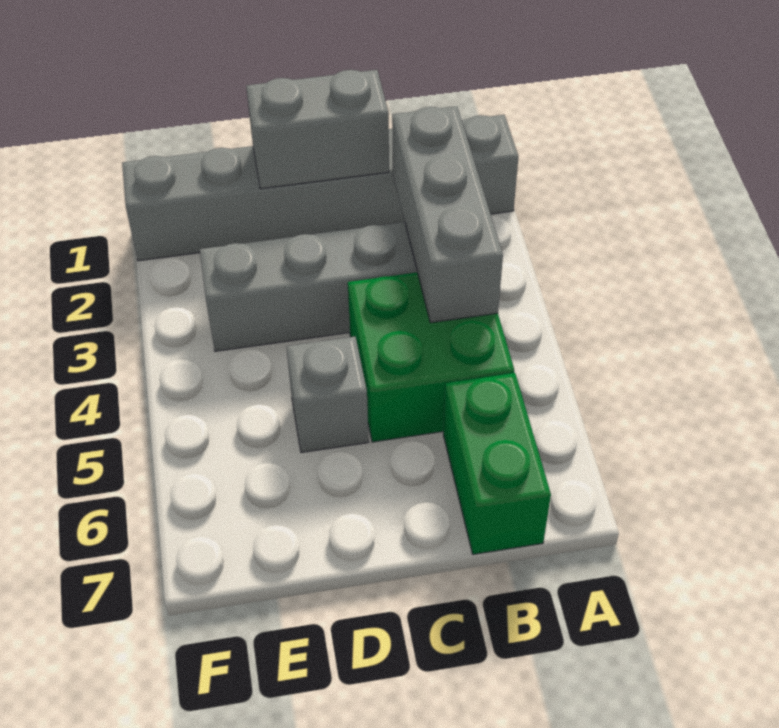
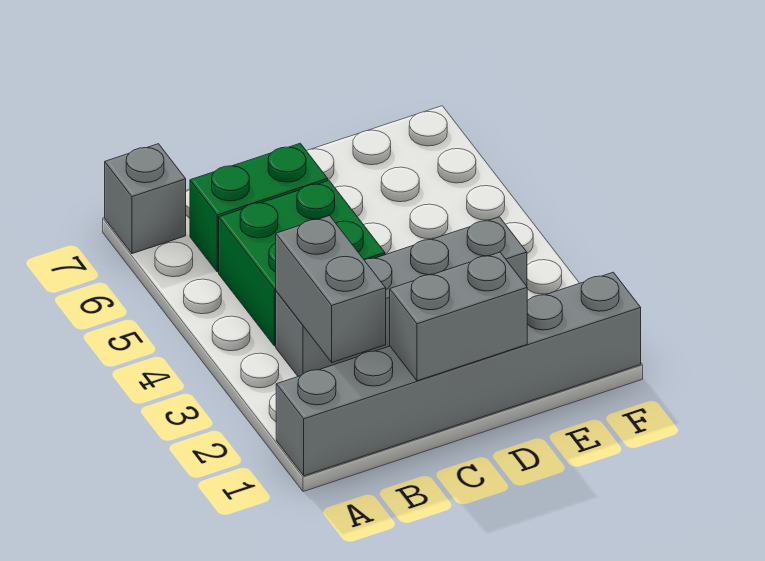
grey 1x3 brick [392,106,503,322] -> grey 1x2 brick [276,216,386,362]
green 1x2 brick [443,373,551,554] -> green 1x2 brick turned to [190,143,328,272]
grey 1x1 brick [286,337,369,453] -> grey 1x1 brick moved to [105,144,186,254]

